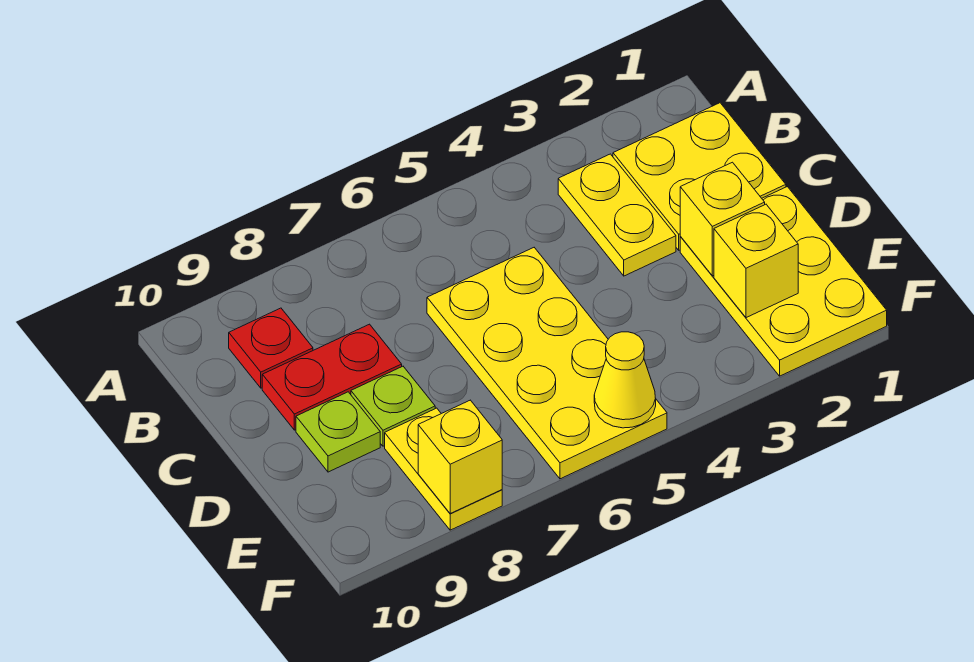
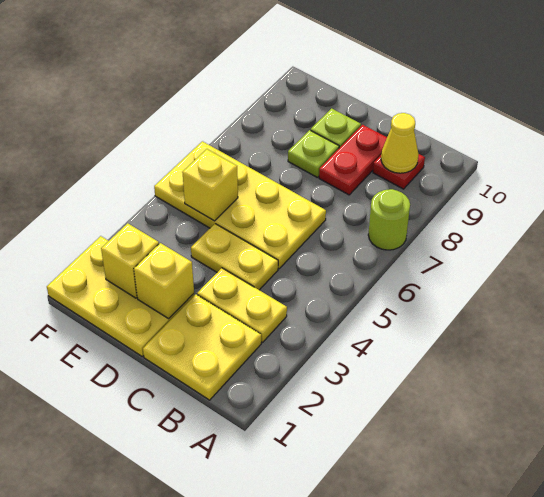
none -> lime 1x1 round brick [368,189,410,250]
yellow 1x2 plate [385,408,502,530] -> yellow 1x2 plate moved to [191,224,278,290]
yellow 1x1 cone [594,332,656,428] -> yellow 1x1 cone moved to [381,113,419,173]
yellow 1x1 brick [418,400,502,513] -> yellow 1x1 brick moved to [182,149,238,221]

